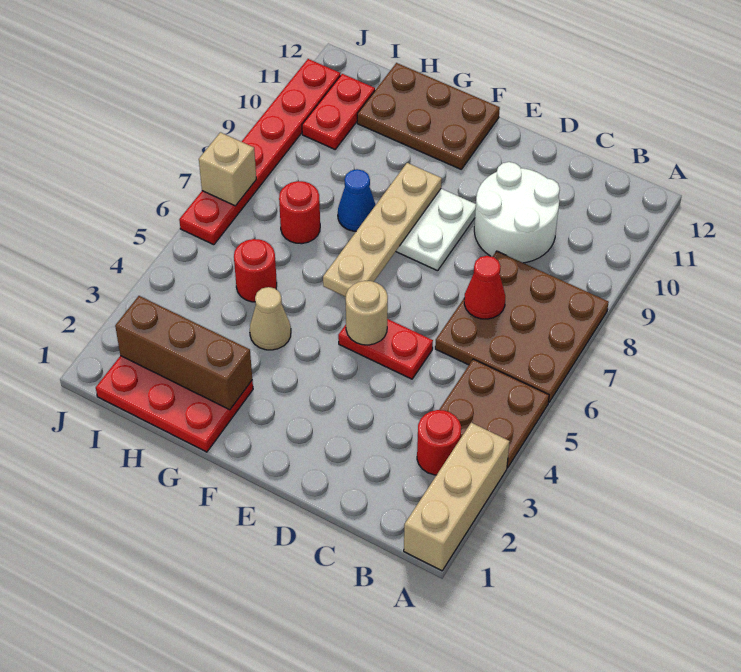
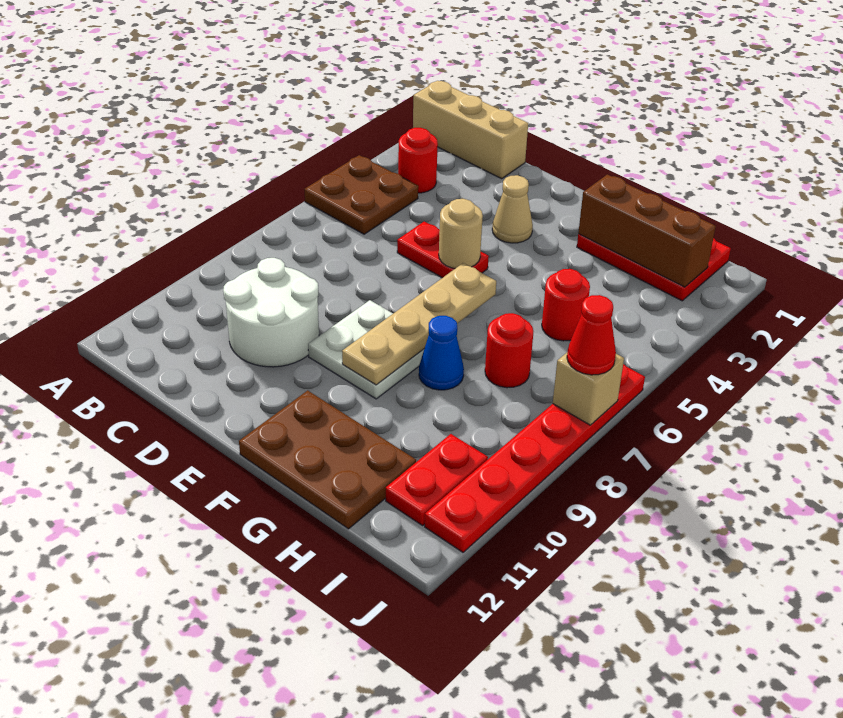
tan 1x3 brick [404,423,510,571] -> tan 1x3 brick turned to [413,81,528,179]
brown 3x3 plate [435,251,609,402] -> none
red 1x1 cone [464,256,505,319] -> red 1x1 cone moved to [567,295,616,375]
tan 1x1 cone [250,287,291,350] -> tan 1x1 cone moved to [492,175,533,243]

